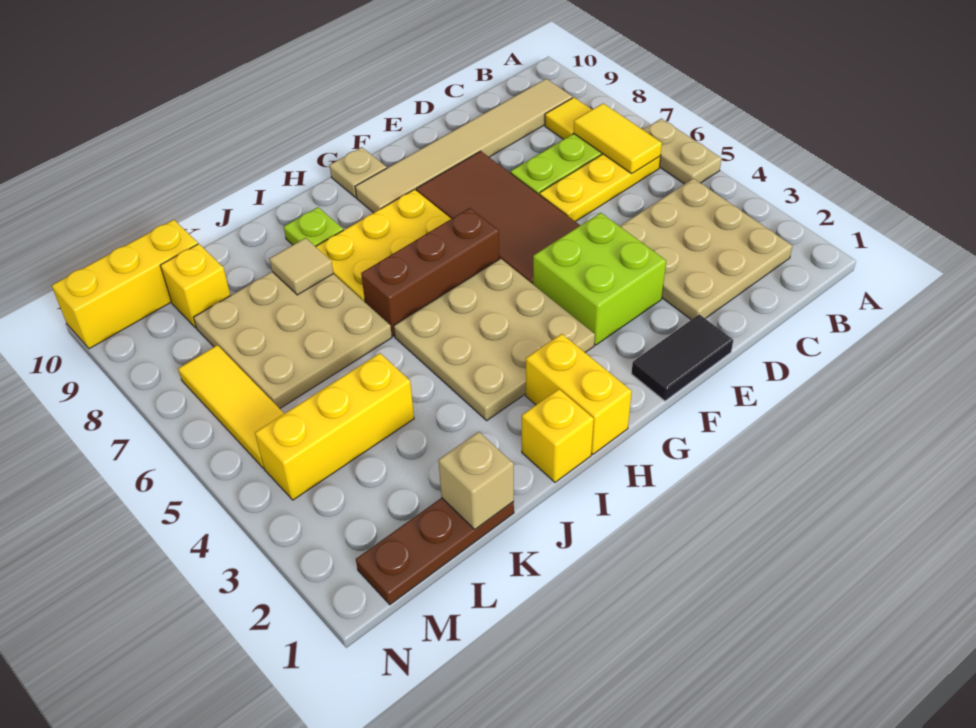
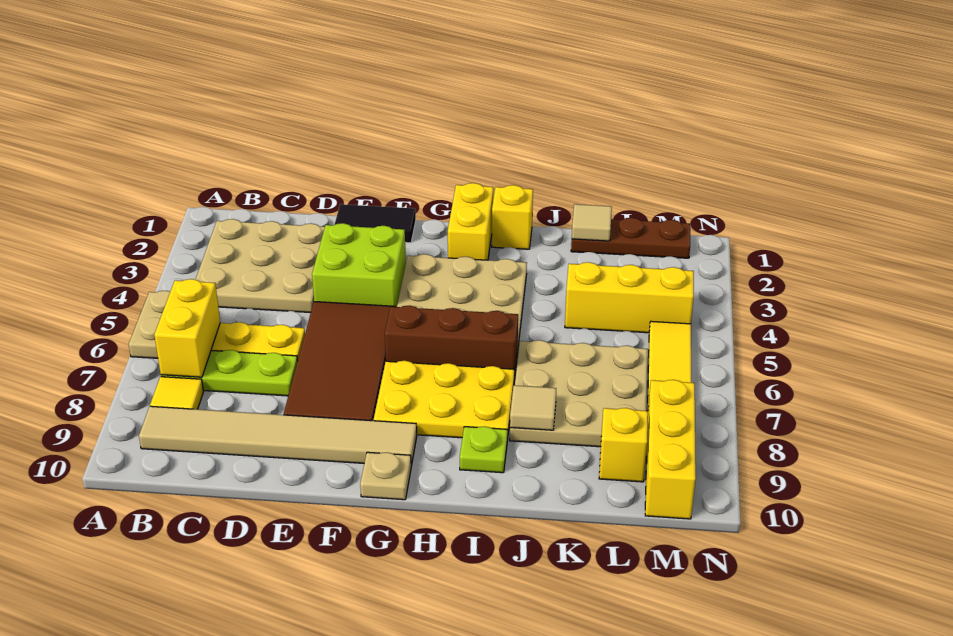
yellow 1x2 tile [574,104,662,174] -> yellow 1x2 brick [154,279,220,377]
tan 1x1 brick [438,432,514,529] -> tan 1x1 tile [572,204,612,241]
yellow 1x3 brick [52,220,198,349] -> yellow 1x3 brick turned to [645,380,696,519]

